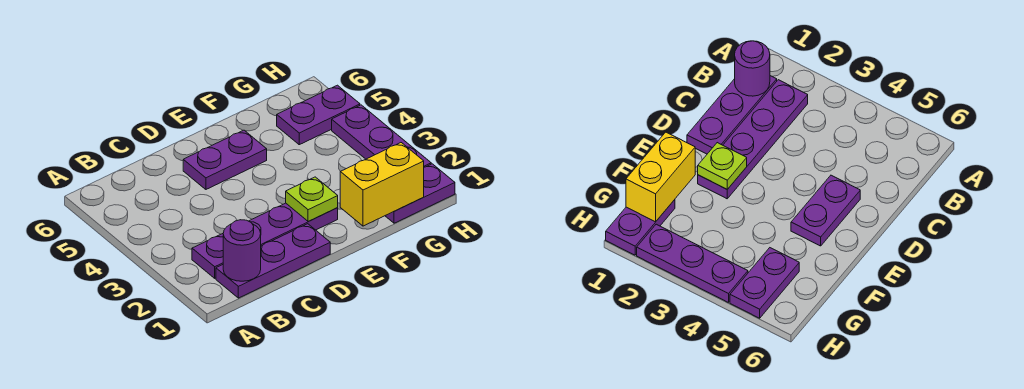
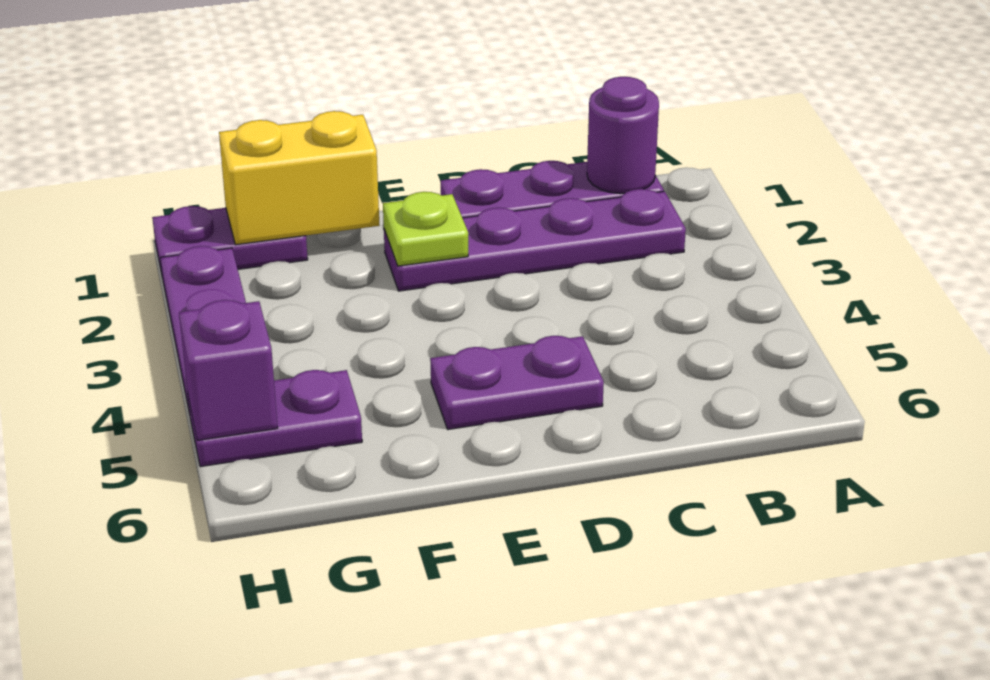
none -> purple 1x1 brick [179,300,278,440]

